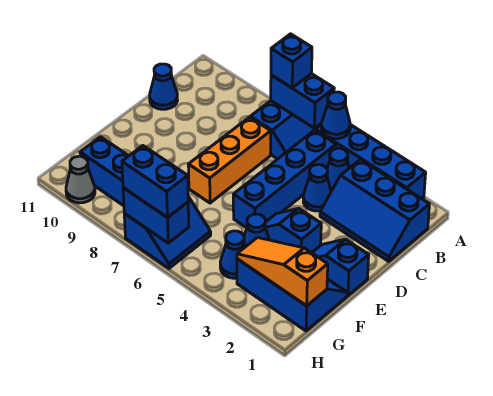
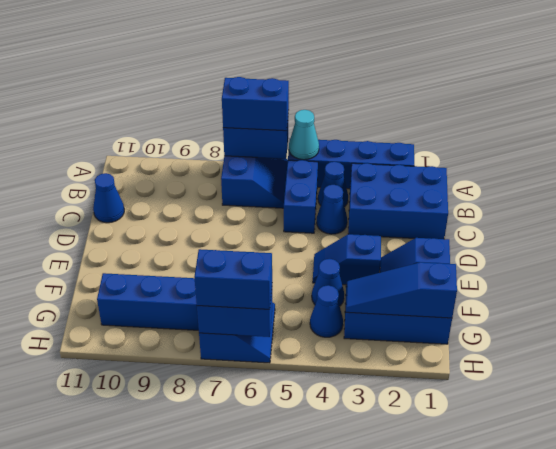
blue 1x1 cone [321,92,350,139] -> cyan 1x1 cone [289,110,319,160]
blue 1x1 brick [271,34,312,88] -> blue 1x2 brick [222,77,289,131]
blue 2x3 slope [320,160,429,261] -> blue 2x3 brick [348,163,448,239]
blue 1x4 brick [233,130,336,228] -> blue 1x2 brick [284,160,318,233]
orange 1x3 brick [188,117,271,203] -> none
orange 1x3 slope [237,238,328,306] -> blue 1x3 slope [346,262,457,318]
grey 1x1 cone [66,156,95,203] -> none

